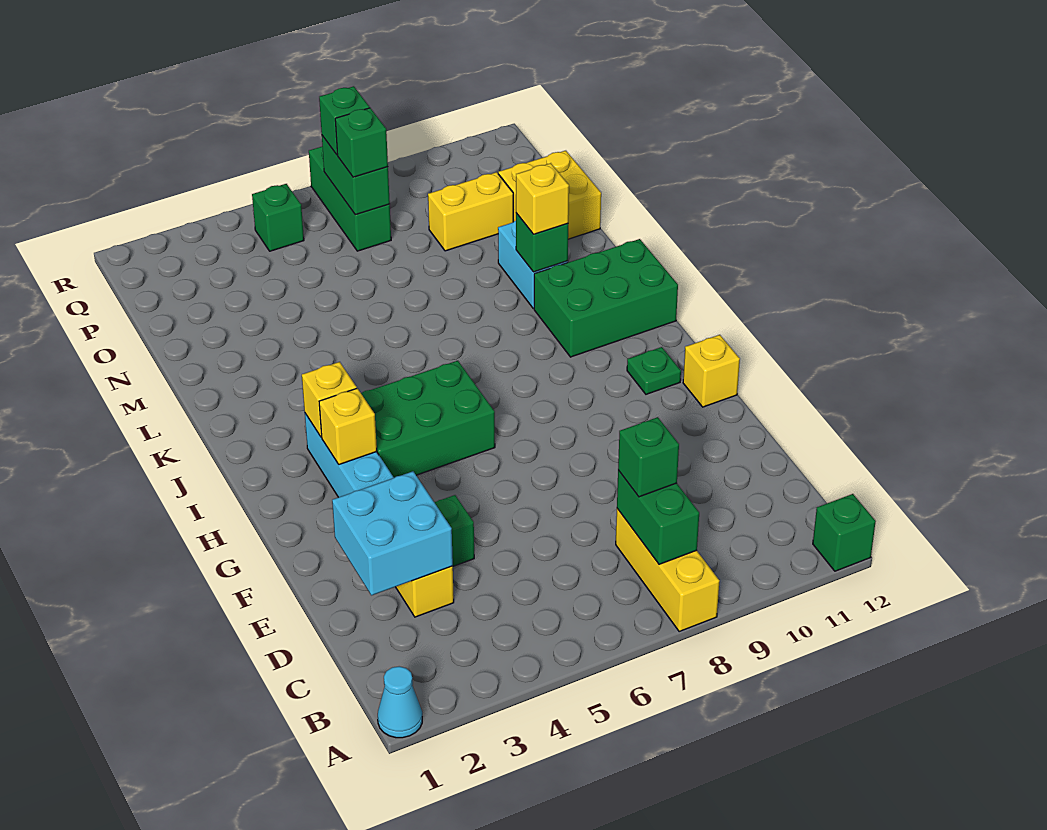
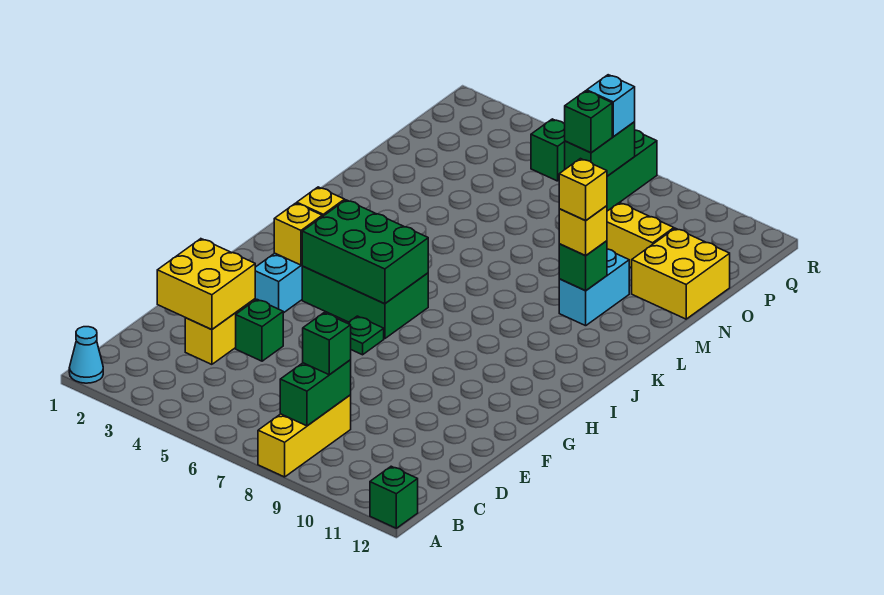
cyan 2x2 brick [332,471,453,595] -> yellow 2x2 brick [157,239,255,330]
yellow 1x1 brick [683,335,740,407] -> yellow 1x1 brick moved to [559,159,607,221]
green 1x1 plate [627,347,681,394] -> green 1x1 plate moved to [348,316,384,355]
green 2x3 brick [534,239,678,357] -> green 2x3 brick moved to [302,200,428,304]
green 1x1 brick [319,86,370,155] -> cyan 1x1 brick [587,75,635,137]

